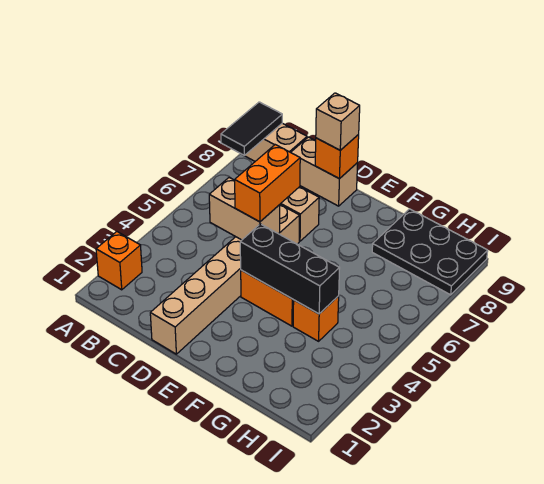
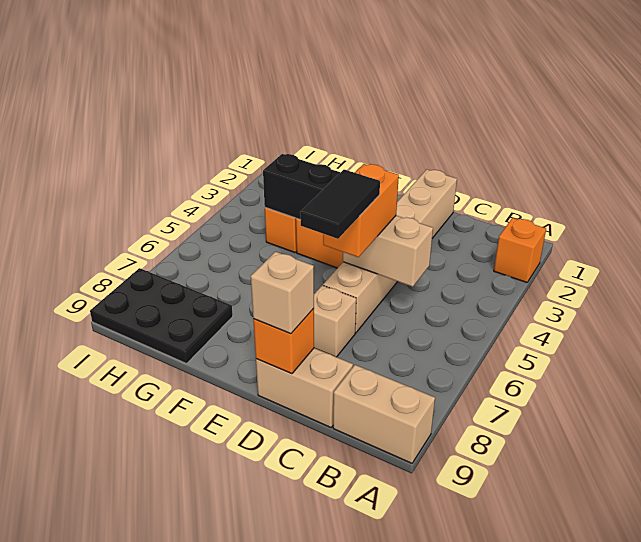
black 1x2 tile [221,102,282,155] -> black 1x2 tile moved to [300,170,380,239]

